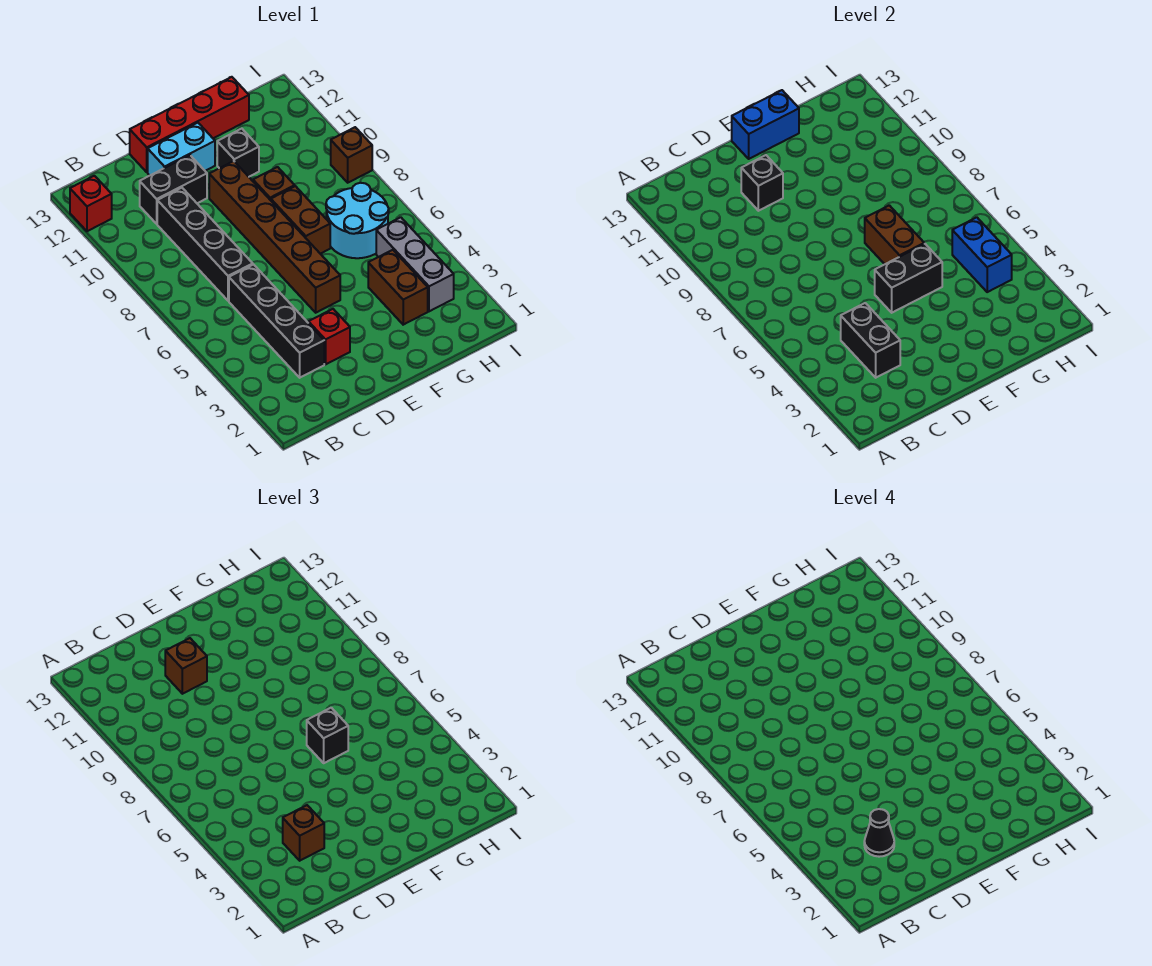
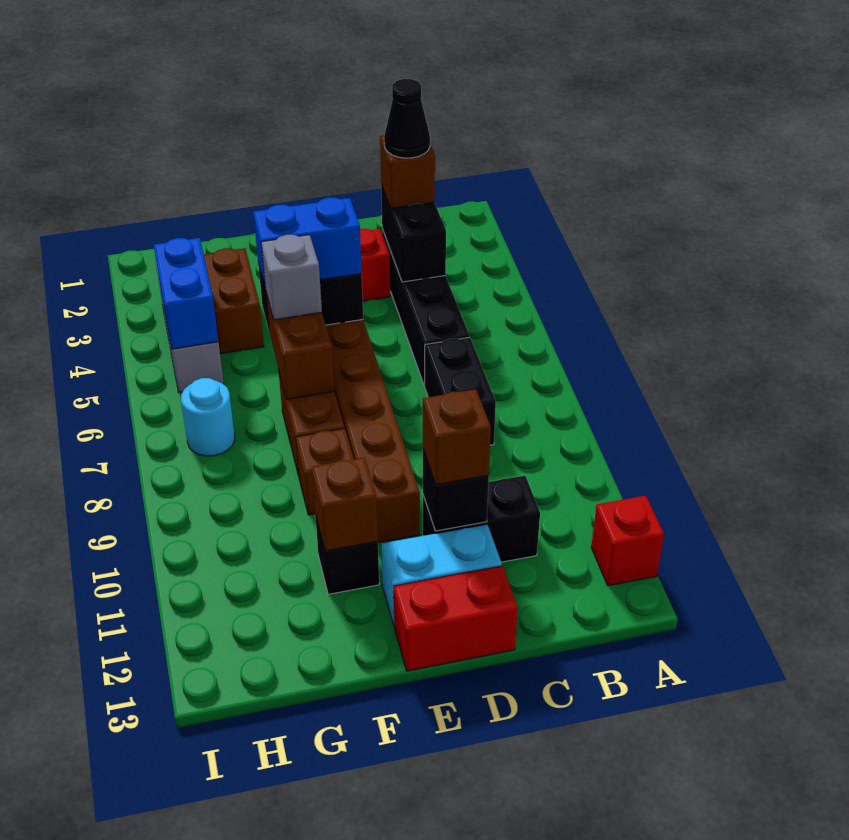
black 1x4 brick [157,188,253,301] -> black 1x2 brick [425,337,496,445]
red 1x4 brick [130,77,249,172] -> red 1x2 brick [394,566,518,671]
blue 1x2 brick [732,90,799,159] -> blue 1x2 brick moved to [253,197,362,285]
black 1x1 brick [307,708,348,763] -> grey 1x1 brick [261,235,322,320]
cyan 2x2 round brick [326,183,389,258] -> cyan 1x1 round brick [181,378,235,456]
brown 1x1 brick [331,127,372,183] -> brown 1x1 brick moved to [312,457,378,551]

